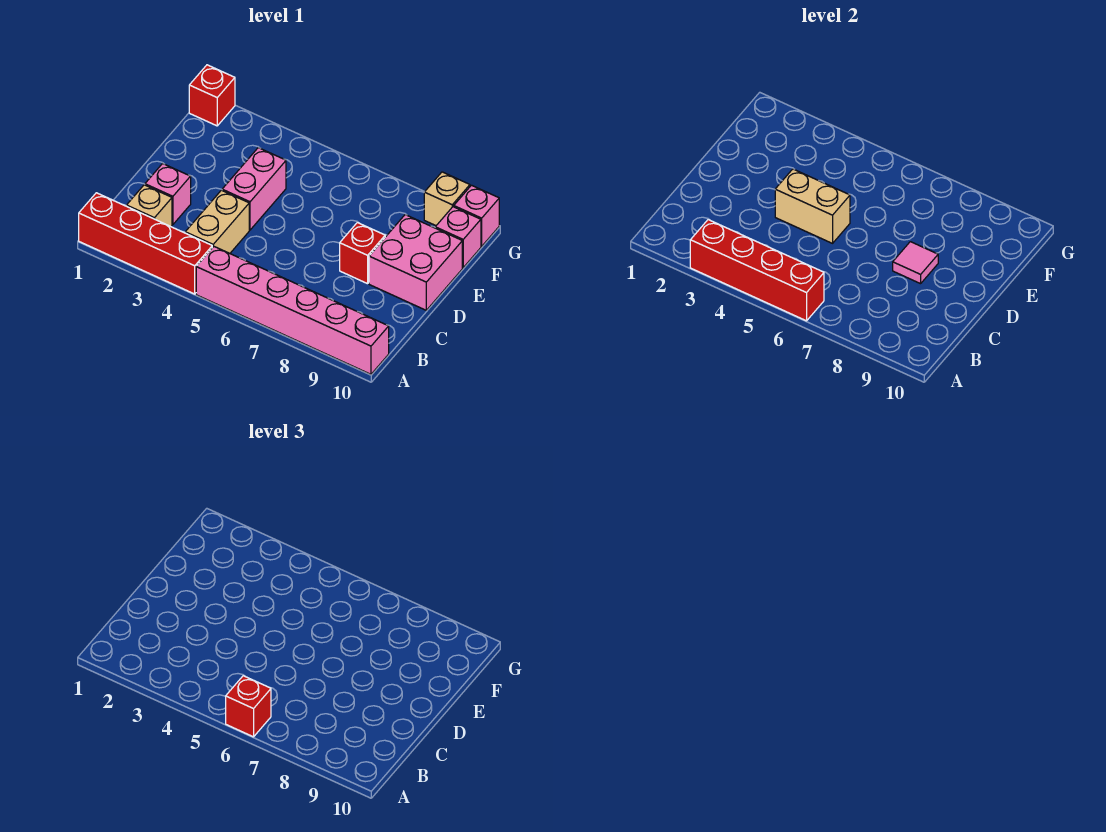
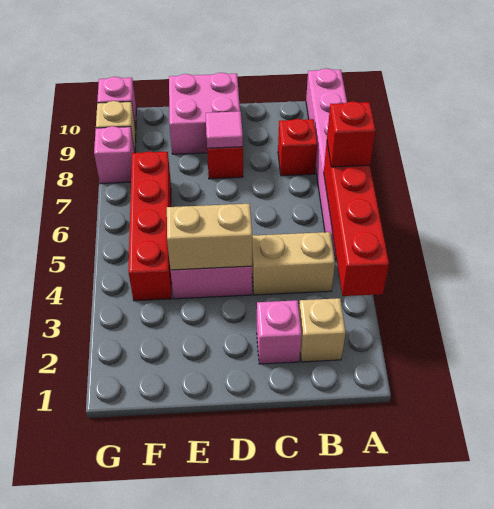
red 1x4 brick [79,193,212,294] -> red 1x4 brick moved to [128,151,172,301]
tan 1x2 brick [775,169,850,243] -> tan 1x2 brick turned to [167,204,252,270]
pink 1x1 brick [435,207,481,268] -> pink 1x1 brick moved to [94,126,135,184]
red 1x1 brick [189,65,235,126] -> red 1x1 brick moved to [278,119,317,176]

